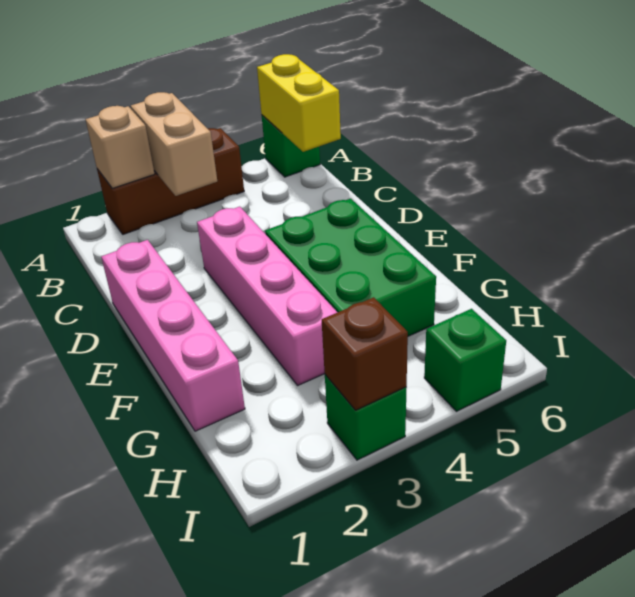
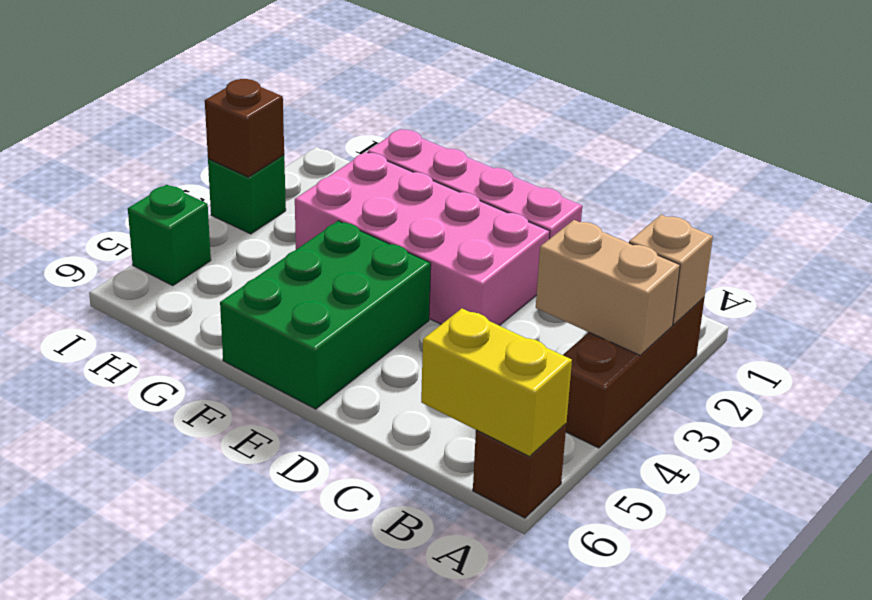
green 1x1 brick [262,115,320,177] -> brown 1x1 brick [473,424,566,518]
pink 1x4 brick [197,207,337,385] -> pink 2x4 brick [295,152,550,326]
green 2x3 brick [265,199,436,336] -> green 2x3 brick turned to [220,221,431,409]

